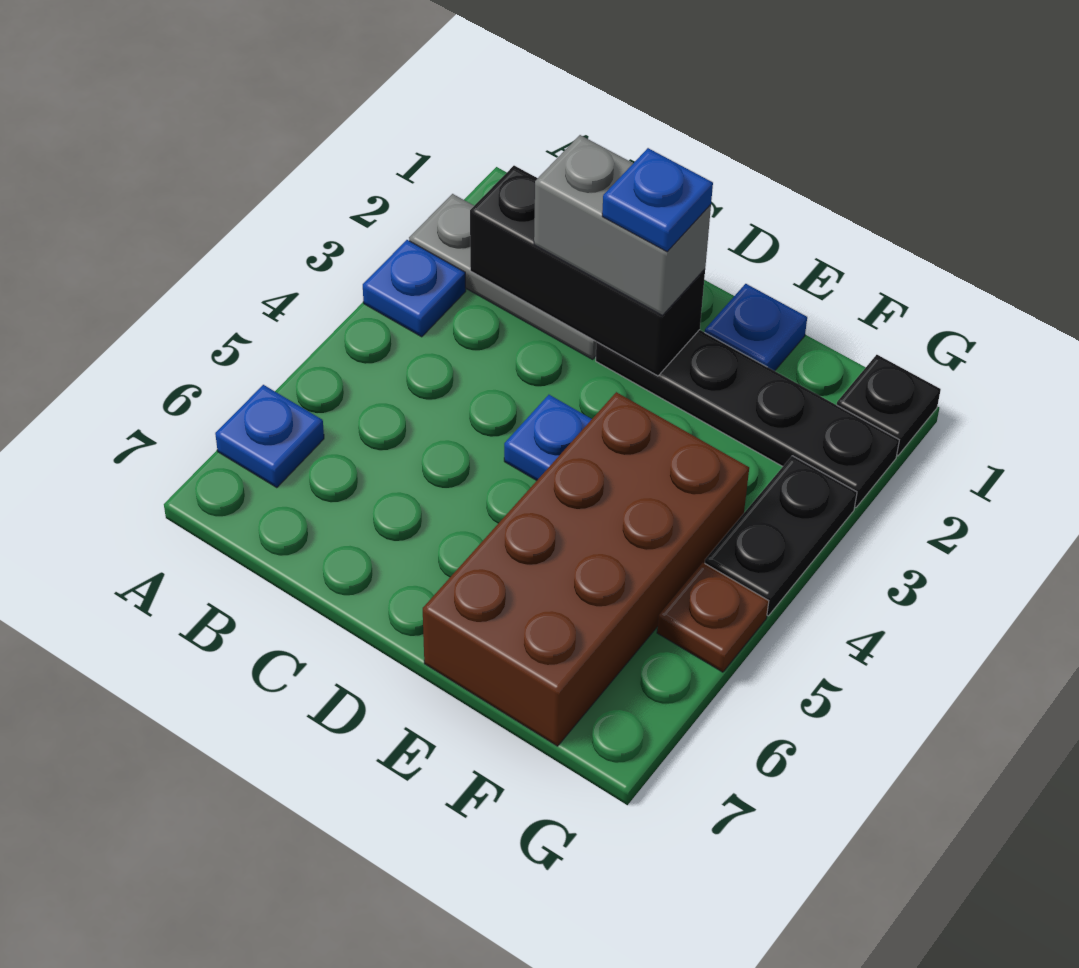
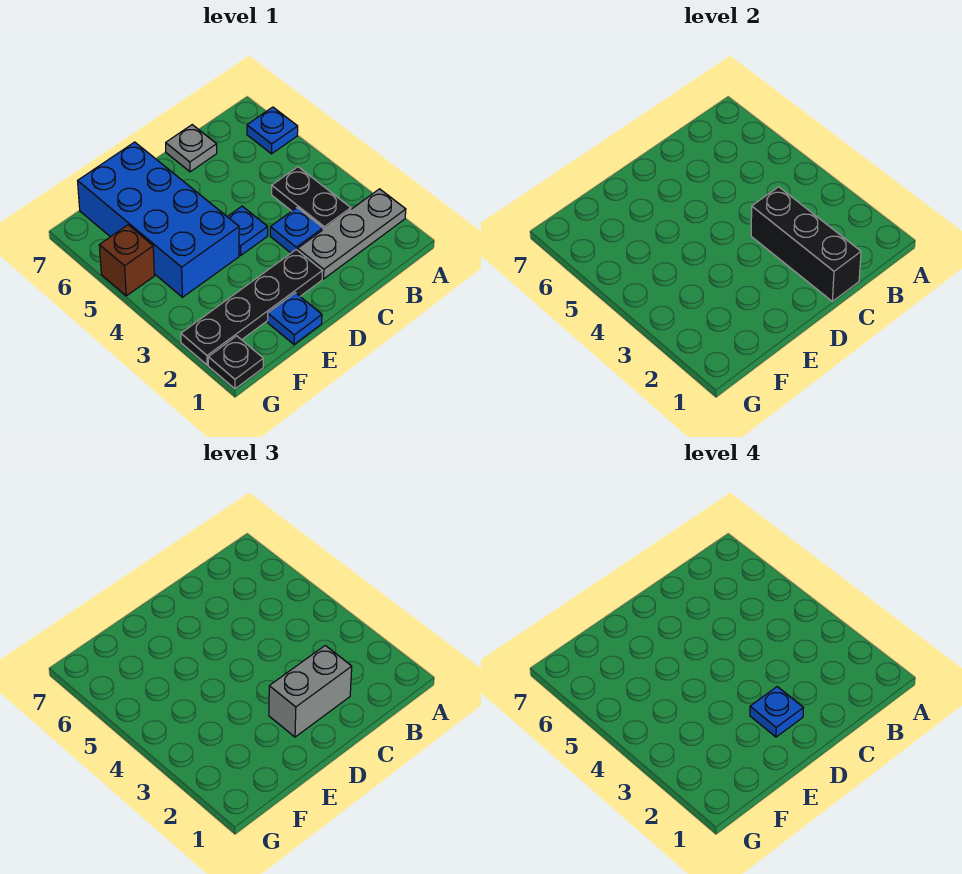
blue 1x1 plate [363,240,466,337] -> blue 1x1 plate moved to [270,208,323,253]
black 1x3 brick [470,166,705,376] -> black 1x3 brick turned to [751,187,861,301]
none -> grey 1x1 plate [166,125,217,172]
brown 2x4 brick [423,392,749,746] -> blue 2x4 brick [78,142,239,297]
black 1x2 plate [705,456,857,616] -> black 1x2 plate moved to [272,167,351,230]
brown 1x1 plate [657,563,769,672] -> brown 1x1 brick [99,225,154,296]

